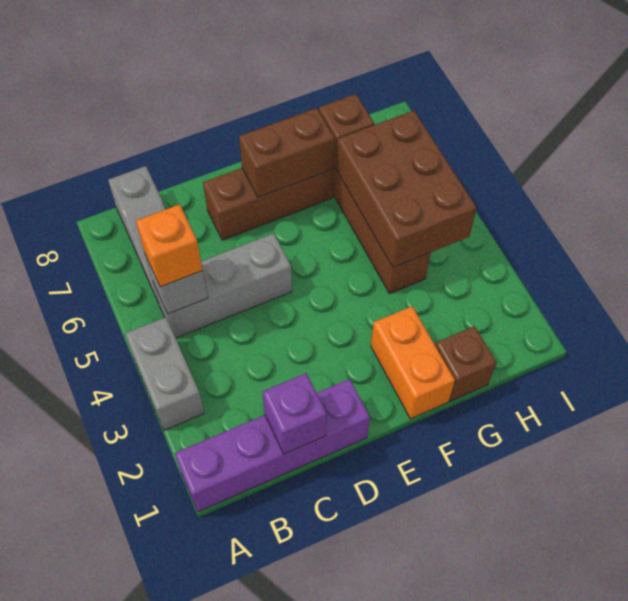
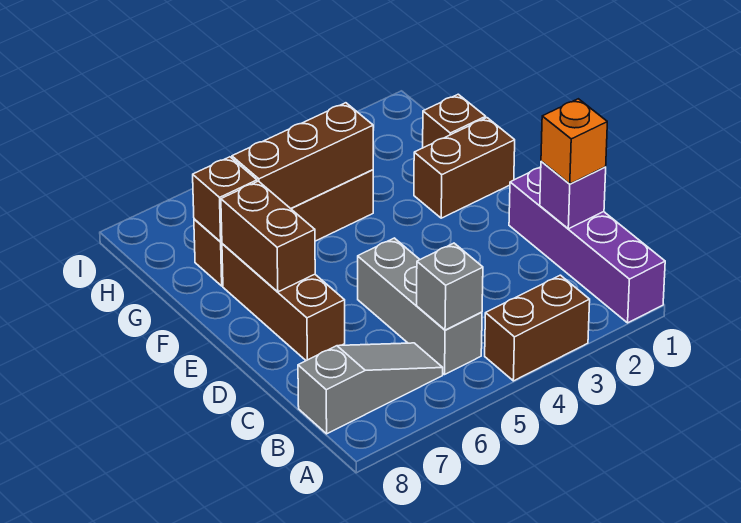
grey 1x2 brick [125,317,204,430] -> brown 1x2 brick [485,275,590,381]
orange 1x1 brick [136,204,203,287] -> orange 1x1 brick moved to [541,99,607,184]
orange 1x2 brick [371,306,455,419] -> brown 1x2 brick [414,118,515,218]
brown 2x3 brick [336,111,477,267] -> brown 1x3 brick [232,103,373,209]

